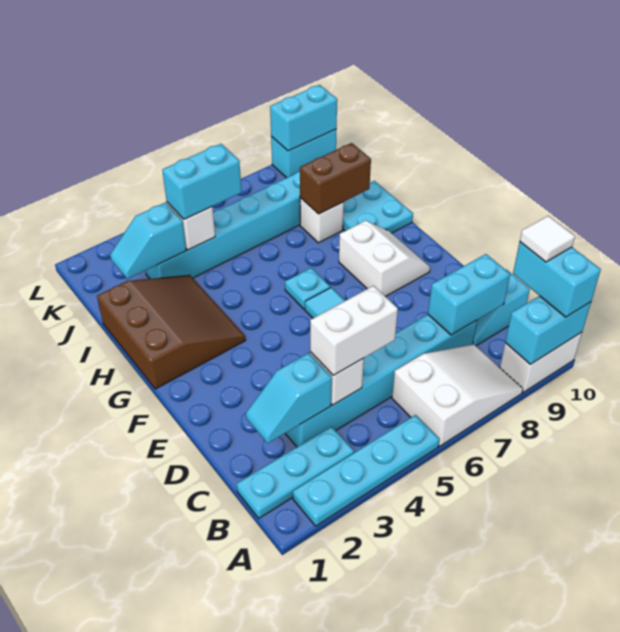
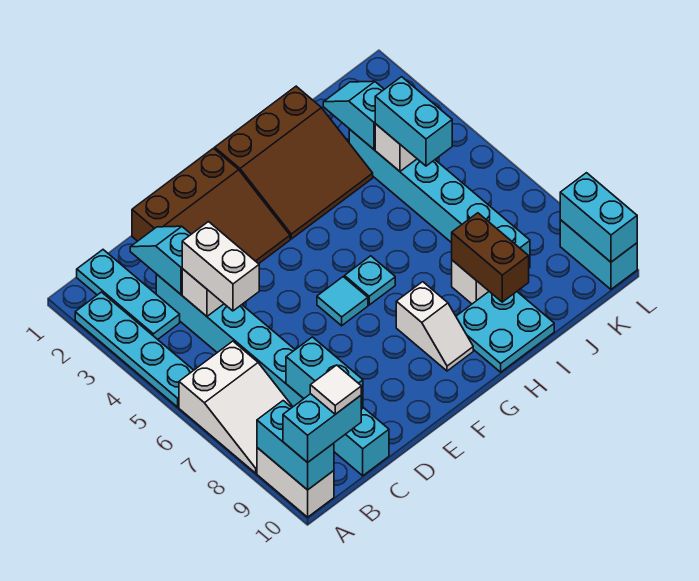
none -> brown 3x3 slope [132,148,290,264]
white 2x2 slope [339,221,430,297] -> white 1x2 slope [396,282,473,371]

